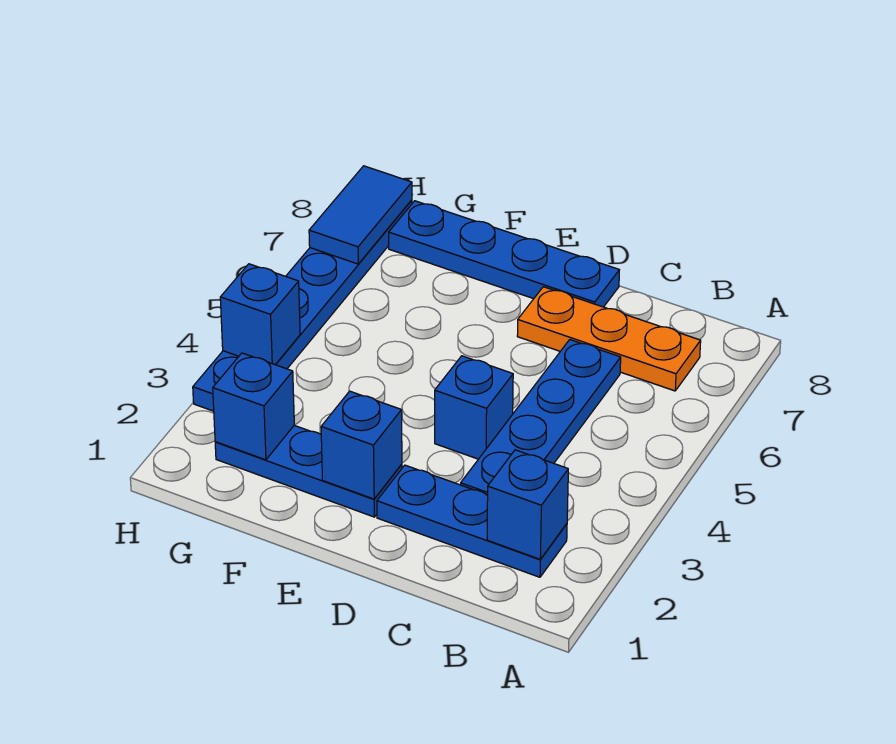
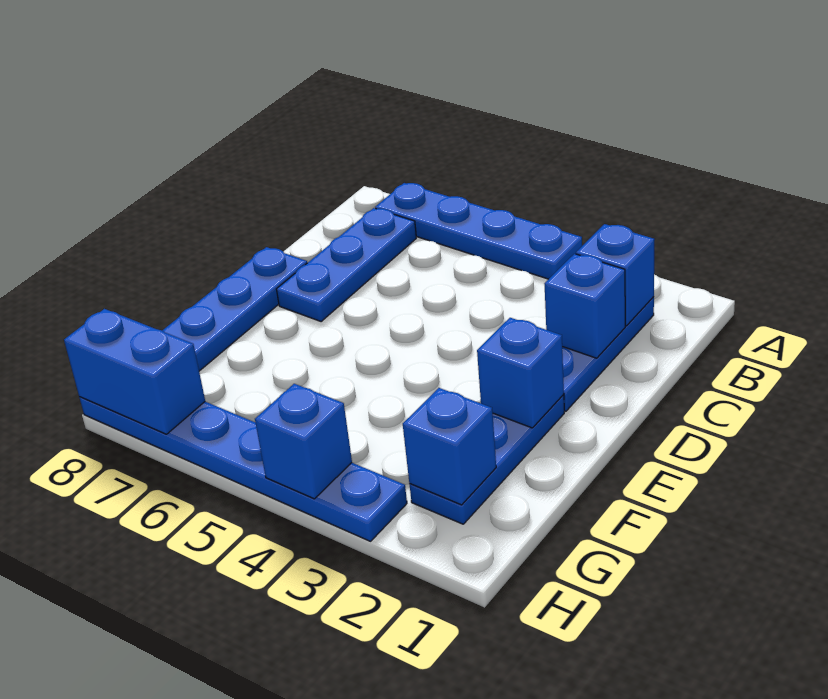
orange 1x3 plate [517,287,701,391] -> blue 1x3 plate [277,208,416,322]
blue 1x4 plate [461,340,621,495] -> blue 1x4 plate moved to [375,183,582,279]
blue 1x1 brick [435,356,513,459] -> blue 1x1 brick moved to [544,254,625,358]
blue 1x2 tile [309,166,412,264] -> blue 1x2 brick [64,309,205,434]

